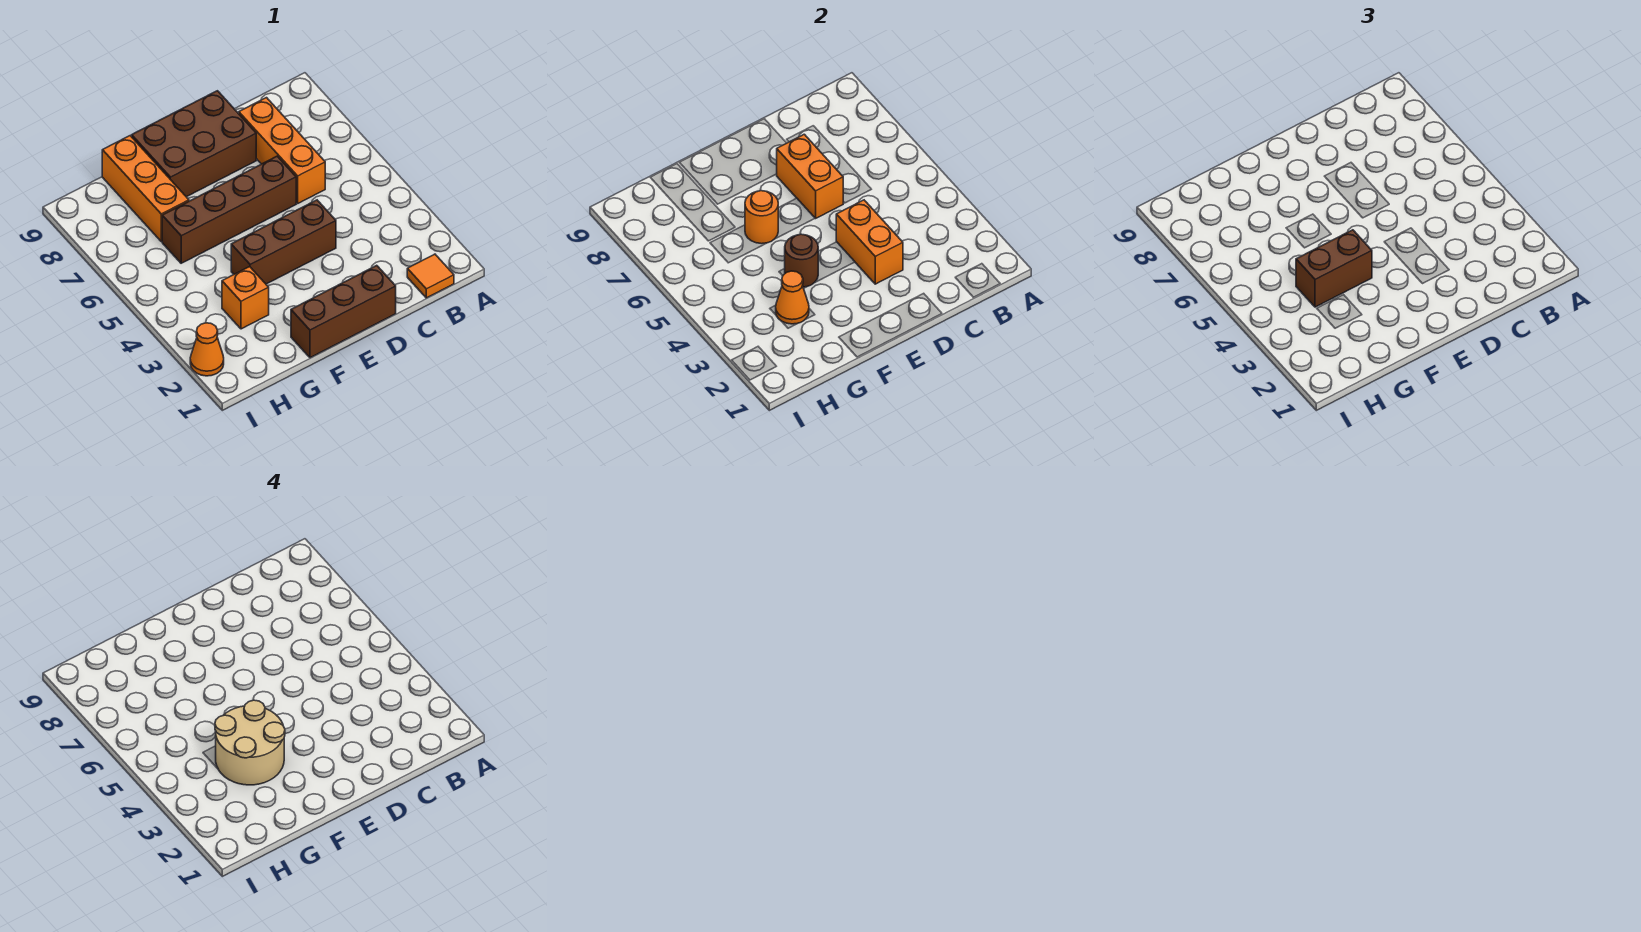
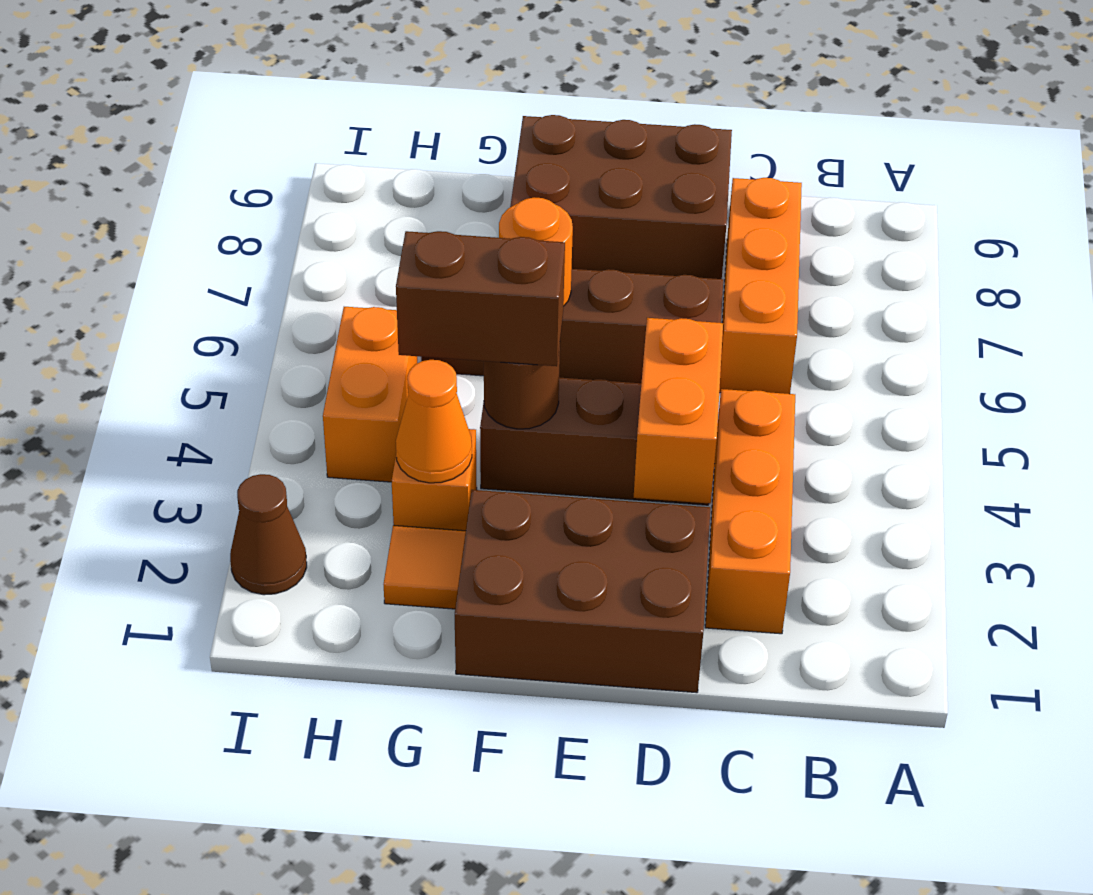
orange 1x1 tile [407,254,454,298] -> orange 1x1 tile moved to [384,525,466,609]
brown 1x3 brick [291,265,396,358] -> brown 2x3 brick [455,490,710,693]
orange 1x2 brick [777,134,843,218] -> orange 1x2 brick moved to [323,307,417,482]
tan 2x2 round brick [215,700,285,785] -> none
orange 1x3 brick [102,136,189,242] -> orange 1x3 brick moved to [705,389,795,634]
orange 1x1 cone [190,323,224,376] -> brown 1x1 cone [230,474,307,595]

